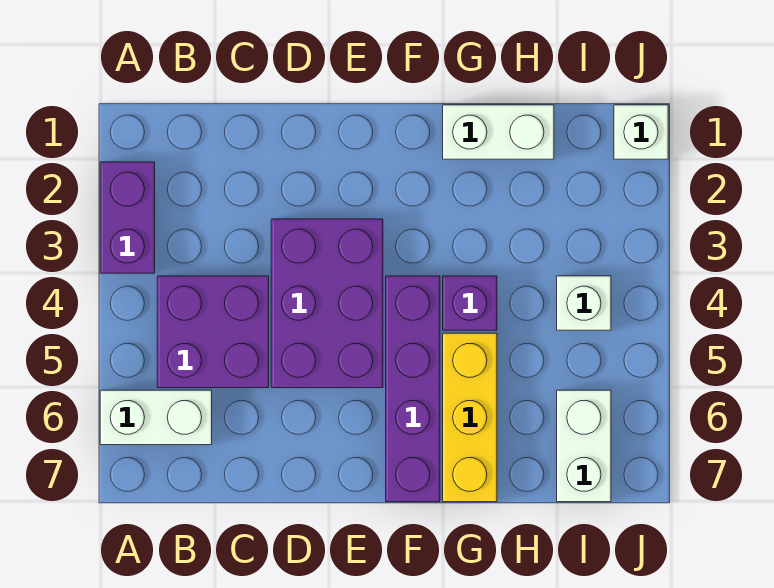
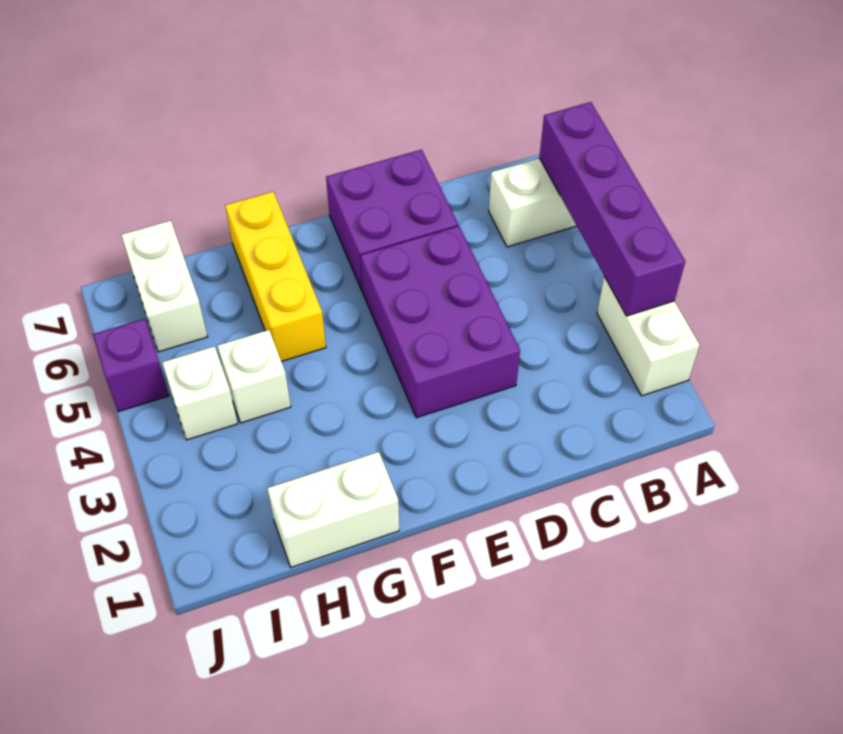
purple 1x2 brick [100,162,155,273] -> white 1x2 brick [597,277,700,396]
purple 2x2 brick [157,276,269,388] -> purple 2x2 brick moved to [326,150,458,290]
purple 1x4 brick [386,276,440,502] -> purple 1x4 brick moved to [539,102,685,316]
purple 1x1 brick [443,276,497,330] -> purple 1x1 brick moved to [93,319,169,412]
white 1x1 brick [614,105,668,159] -> white 1x1 brick moved to [218,330,291,423]

